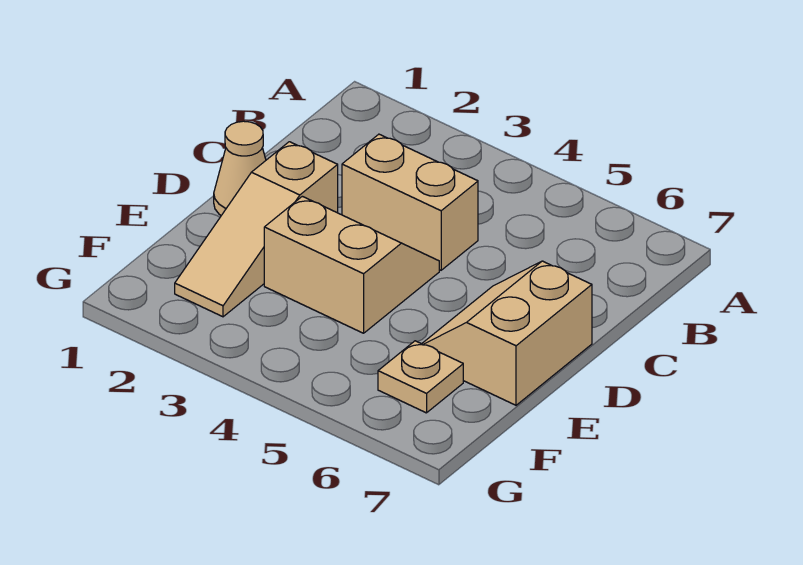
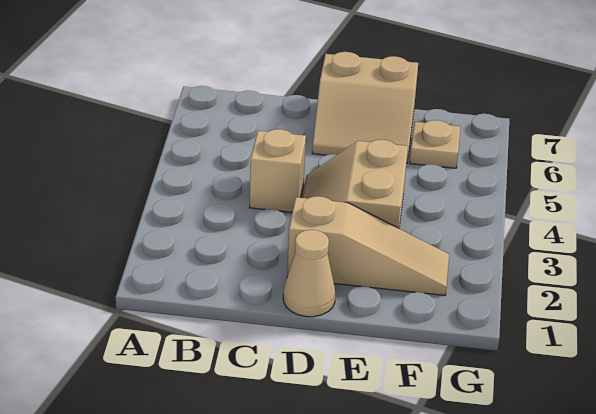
tan 1x2 brick [342,134,478,270] -> tan 1x1 brick [250,129,306,212]

